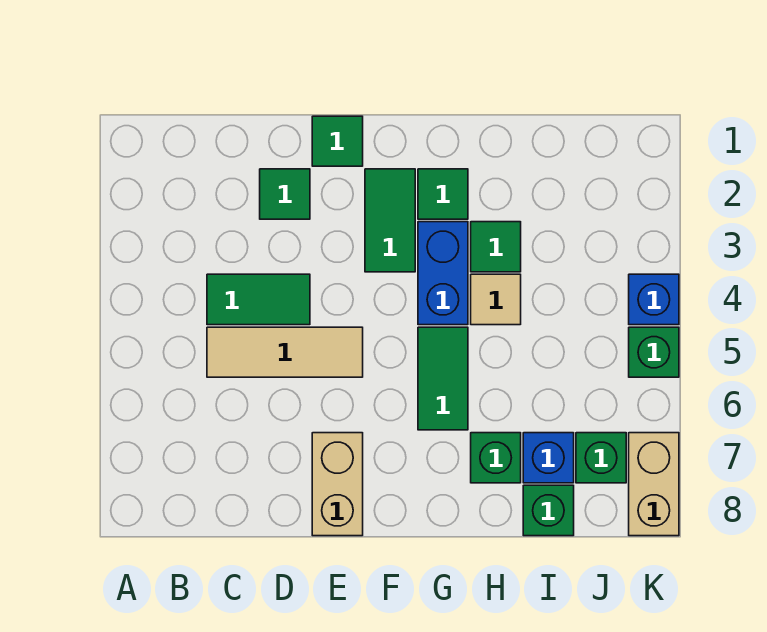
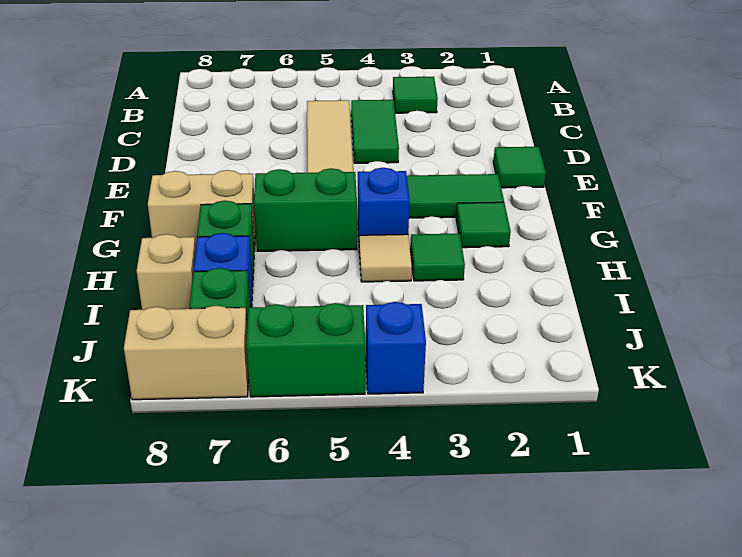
green 1x1 tile [260,169,310,219] -> green 1x1 tile moved to [393,77,438,113]
tan 1x2 brick [312,433,363,536] -> tan 1x2 brick moved to [148,170,256,250]
blue 1x2 brick [418,222,468,325] -> blue 1x1 brick [358,168,410,236]
green 1x2 tile [418,327,468,430] -> green 1x2 brick [254,168,357,251]
green 1x1 brick [523,485,574,536] -> tan 1x1 brick [137,234,196,310]
green 1x1 brick [629,327,679,377] -> green 1x2 brick [247,303,365,397]

